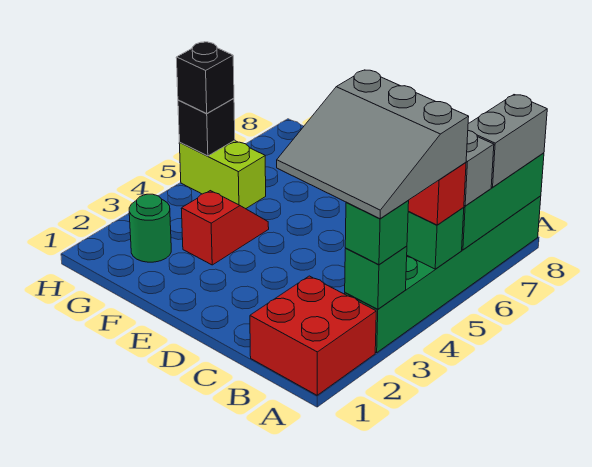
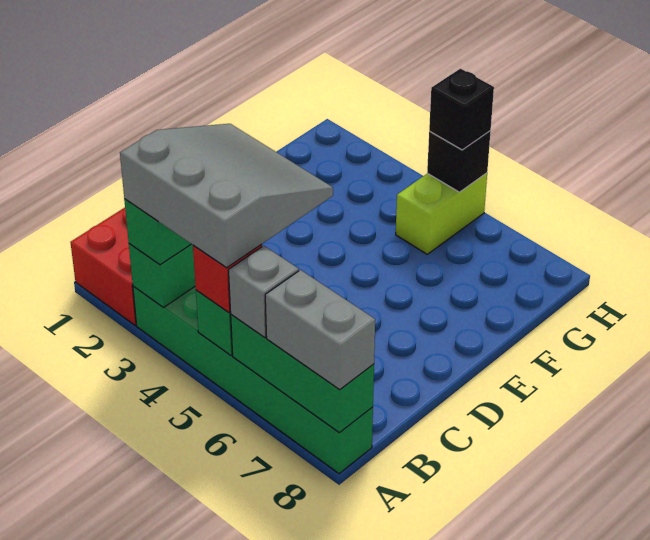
grey 3x3 slope [277,70,469,219] -> grey 3x3 slope turned to [120,124,333,268]
red 1x2 slope [181,191,269,265] -> none
green 1x1 round brick [129,194,171,262] -> none

